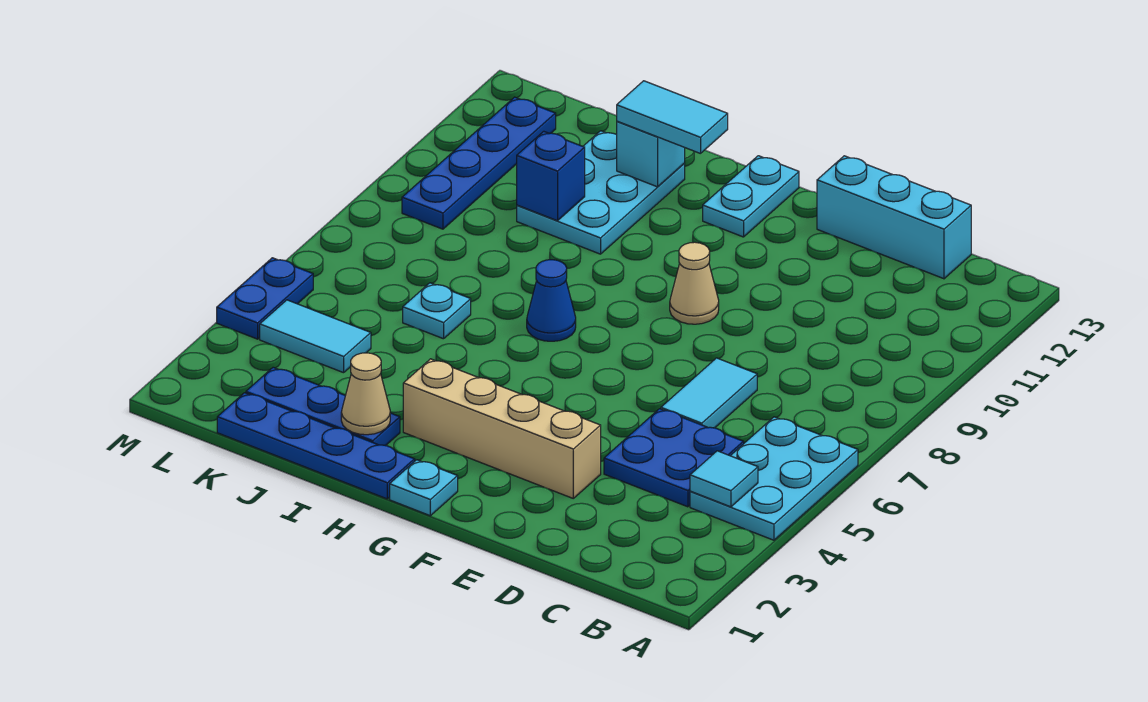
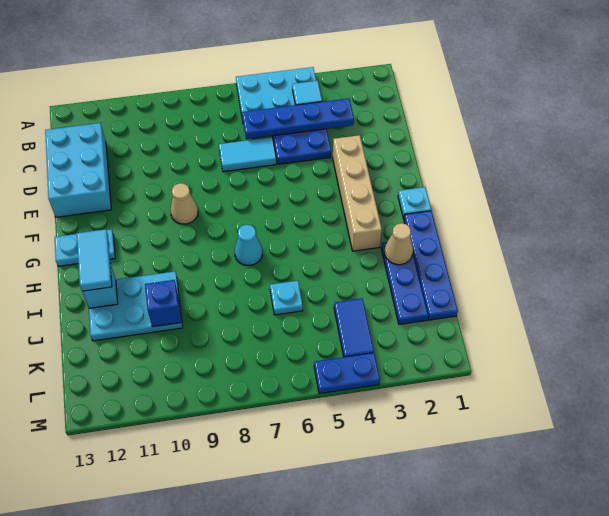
cyan 1x3 brick [817,156,971,279] -> cyan 2x3 brick [45,123,111,217]
blue 1x1 cone [527,260,576,341] -> cyan 1x1 cone [235,225,262,265]
cyan 1x2 tile [260,300,371,373] -> blue 1x2 tile [334,298,374,357]
blue 1x4 plate [402,97,556,229] -> blue 1x4 plate moved to [242,98,354,139]

